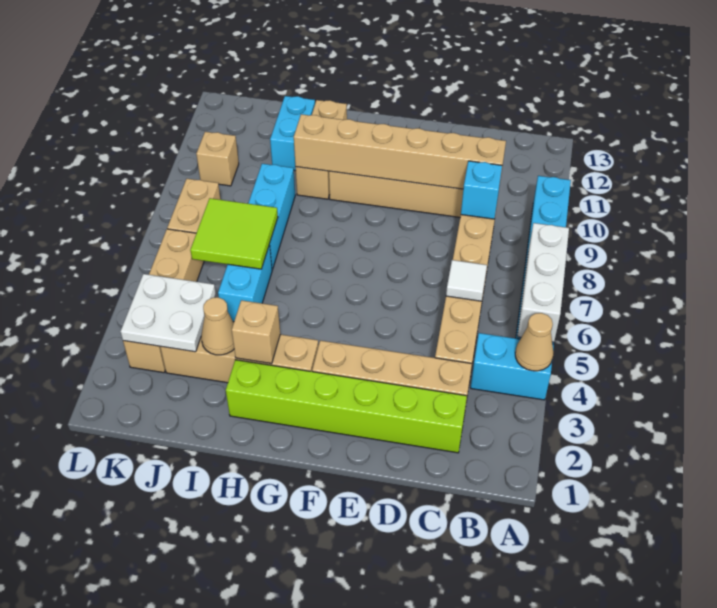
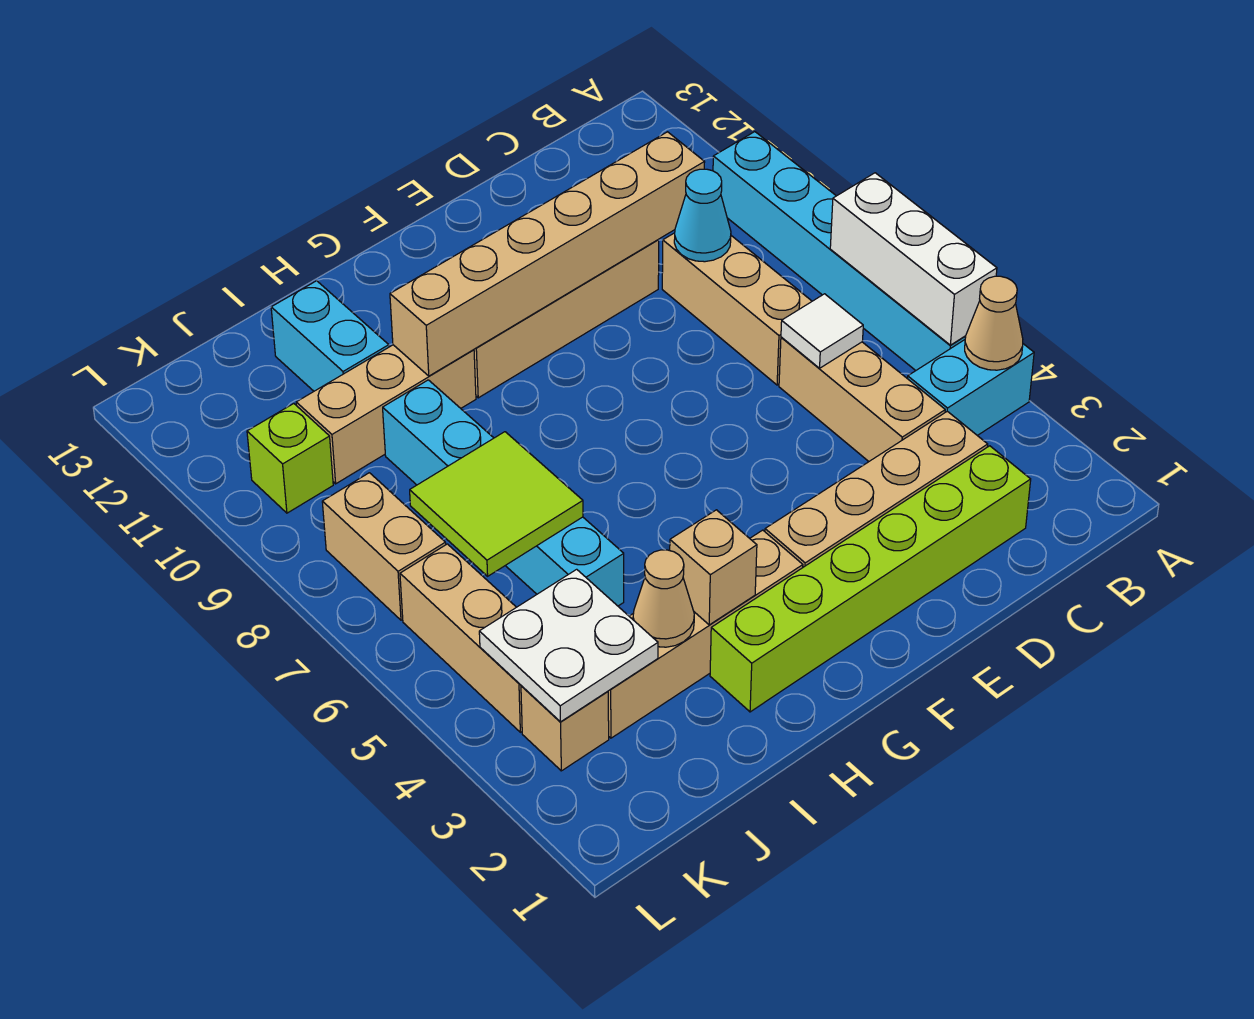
cyan 1x1 brick [461,161,502,219] -> cyan 1x1 cone [674,169,731,262]
tan 1x3 brick [295,100,347,199] -> tan 1x3 brick turned to [296,345,476,484]
tan 1x1 brick [196,132,239,186] -> lime 1x1 brick [247,404,333,513]

